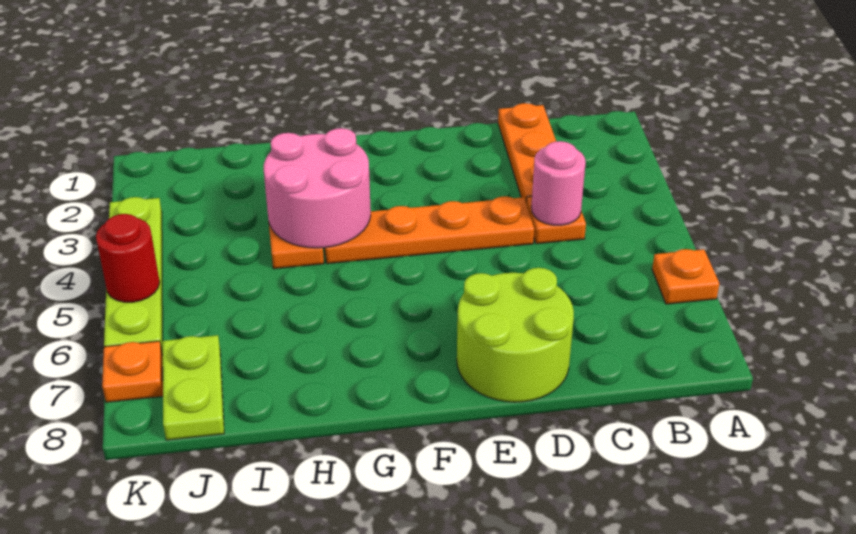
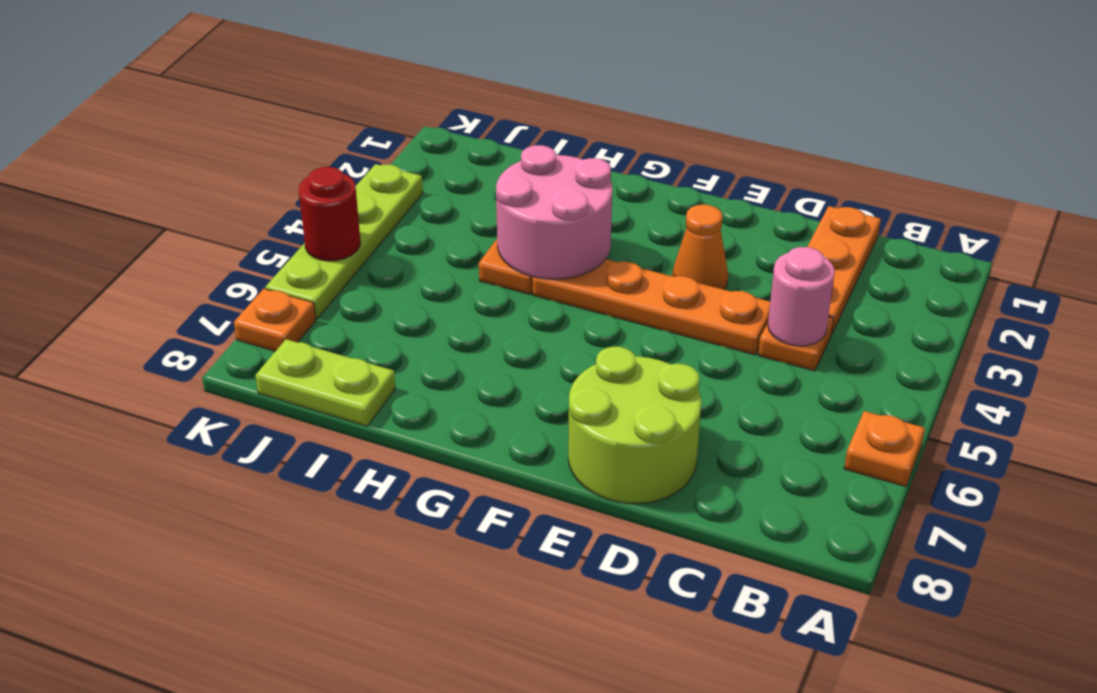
none -> orange 1x1 cone [672,205,728,290]
lime 1x2 plate [162,335,224,440] -> lime 1x2 plate turned to [255,339,395,426]

